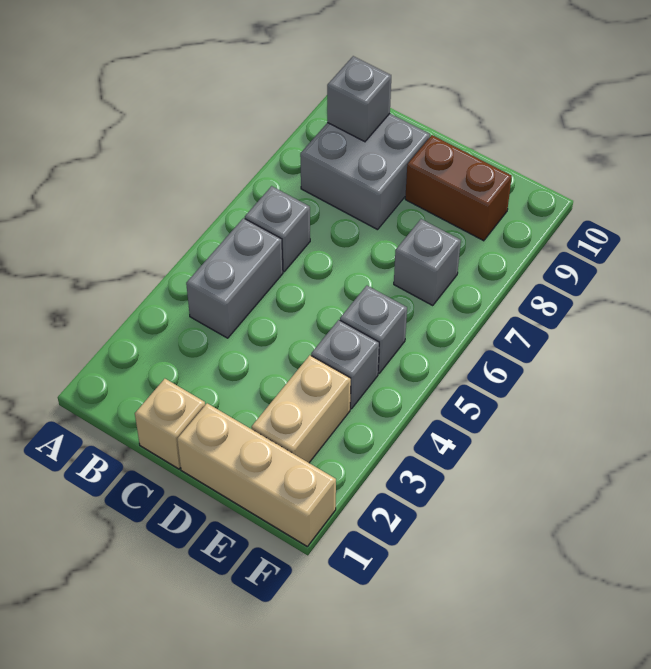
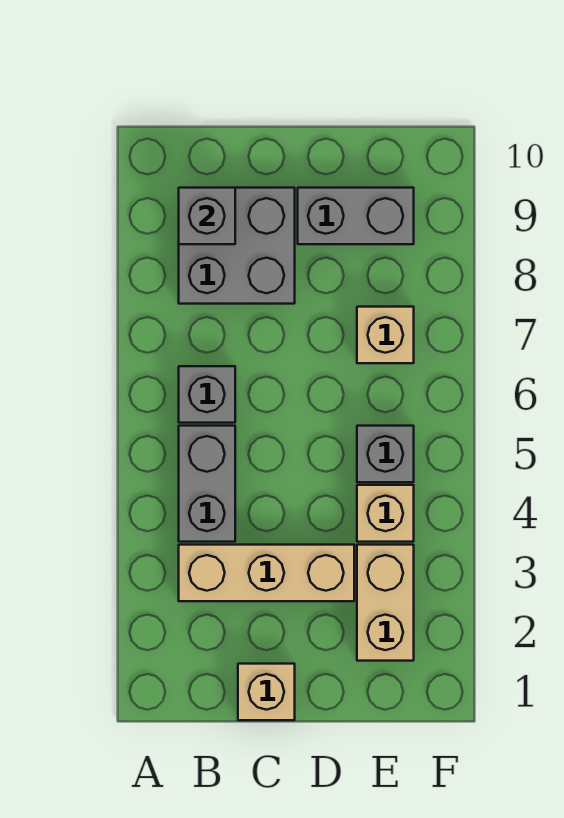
tan 1x3 brick [177,403,336,546] -> tan 1x3 brick moved to [179,545,354,601]
brown 1x2 brick [405,135,512,241] -> grey 1x2 brick [298,188,414,244]
grey 1x1 brick [311,320,379,409] -> tan 1x1 brick [357,485,414,542]
grey 1x1 brick [394,219,461,306] -> tan 1x1 brick [357,307,414,363]

